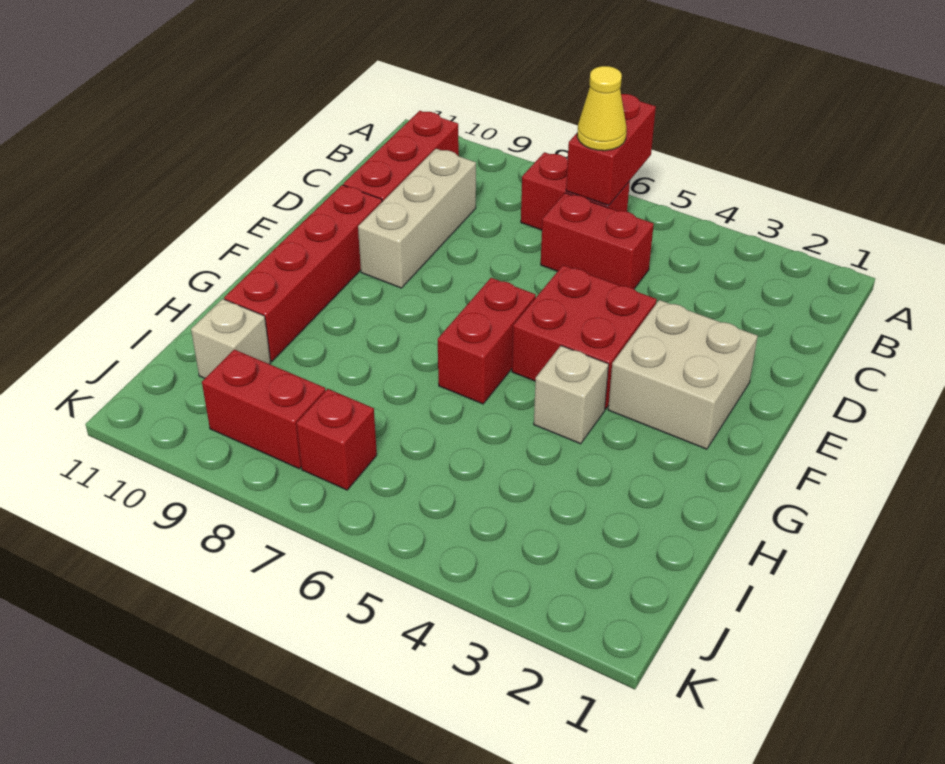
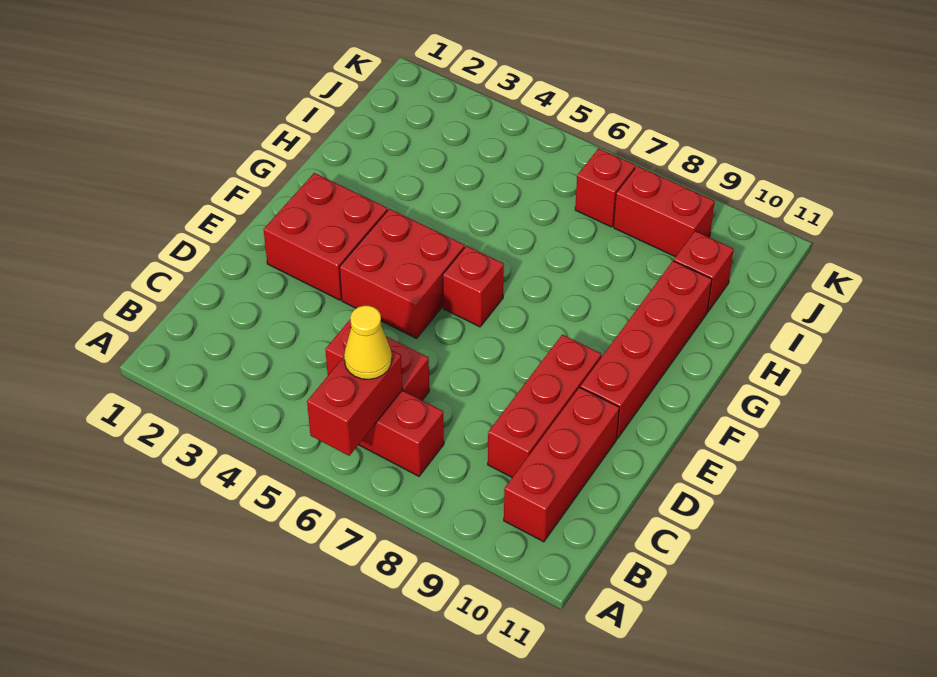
tan 1x3 brick [358,149,476,288] -> red 1x3 brick [488,335,601,477]
tan 2x2 brick [608,300,758,449] -> red 2x2 brick [263,173,388,300]
red 1x2 brick [438,278,536,404] -> red 1x1 brick [443,246,504,327]
tan 1x1 brick [534,346,609,444] -> none
tan 1x1 brick [191,299,271,378] -> red 1x1 brick [674,231,734,312]

